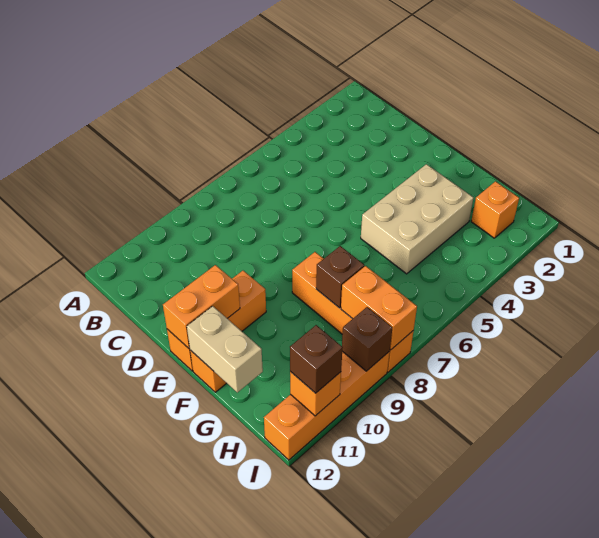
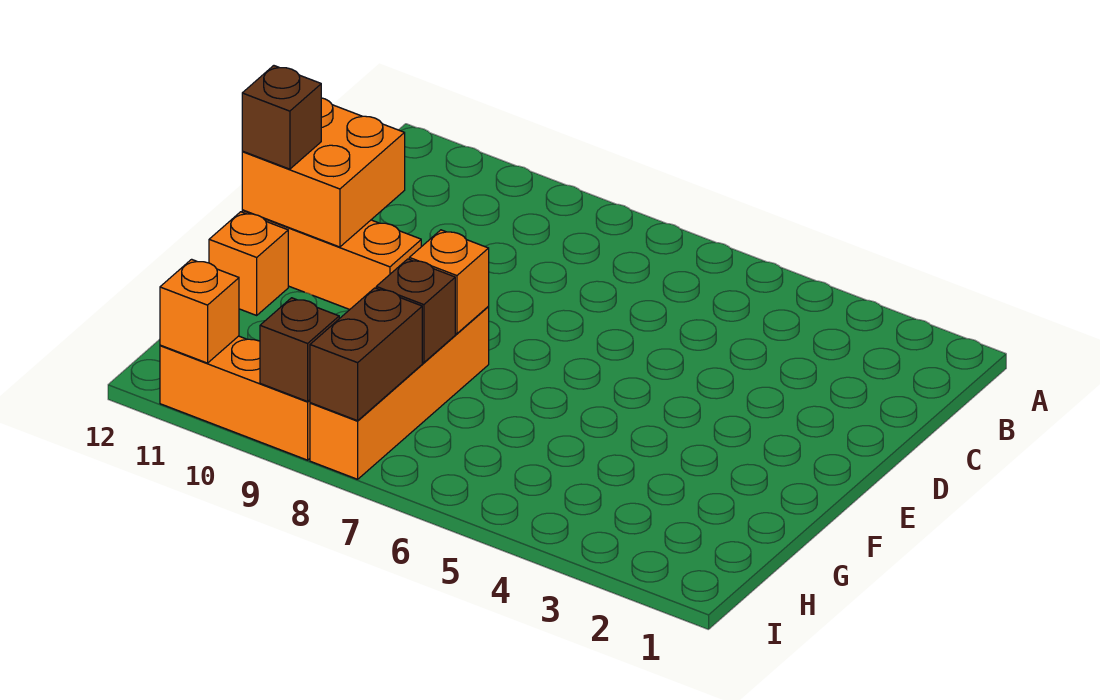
orange 1x2 brick [163,265,240,348] -> orange 2x2 brick [242,98,405,247]
tan 2x3 brick [361,164,474,274] -> none
tan 1x2 brick [187,306,263,392] -> none
orange 1x1 brick [471,181,519,238] -> orange 1x1 brick moved to [409,230,489,334]
orange 1x2 brick [341,266,417,350] -> brown 1x2 brick [310,288,422,421]
orange 1x4 brick [264,351,390,460] -> orange 1x3 brick [160,336,310,460]
brown 1x1 brick [290,325,343,393] -> brown 1x1 brick moved to [242,66,321,169]

